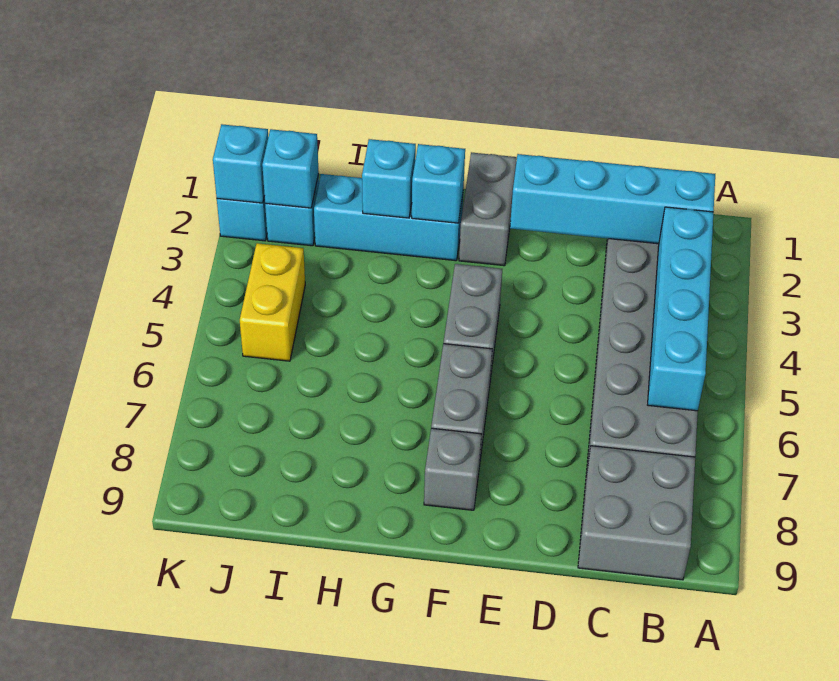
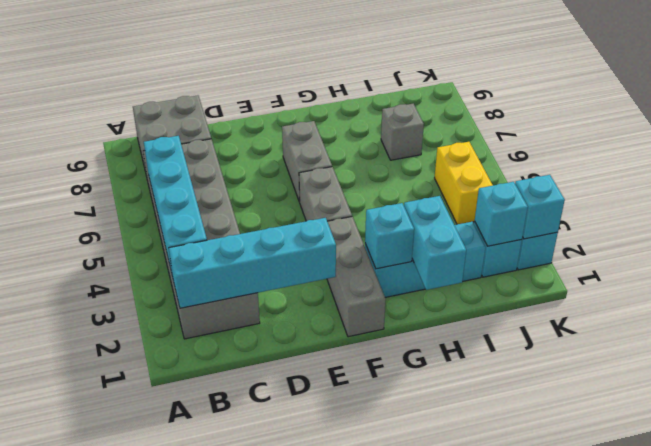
grey 1x2 brick [459,152,517,266] -> grey 1x3 brick [327,217,386,337]
grey 1x1 brick [424,428,481,510] -> grey 1x1 brick moved to [381,104,424,160]
cyan 1x1 brick [362,139,416,218] -> cyan 1x2 brick [404,196,466,290]

